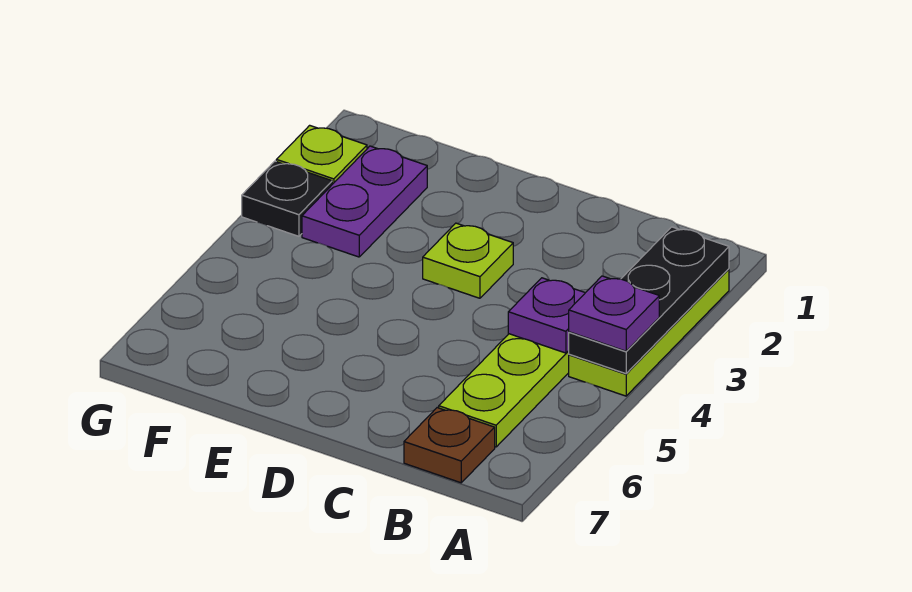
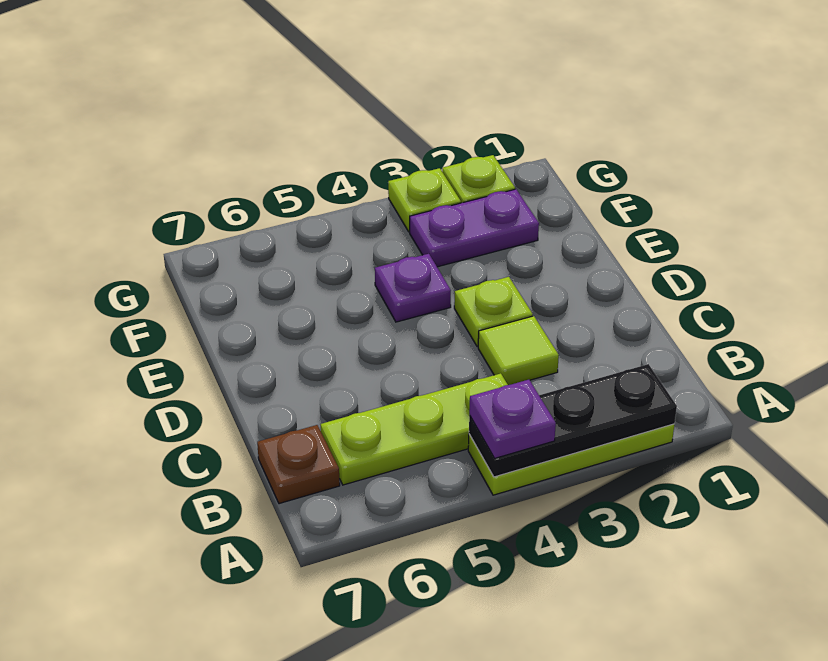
purple 1x1 plate [508,278,585,353] -> purple 1x1 plate moved to [375,254,451,322]
none -> lime 1x1 tile [478,316,559,385]
black 1x1 plate [242,161,332,236] -> lime 1x1 plate [388,168,461,232]

